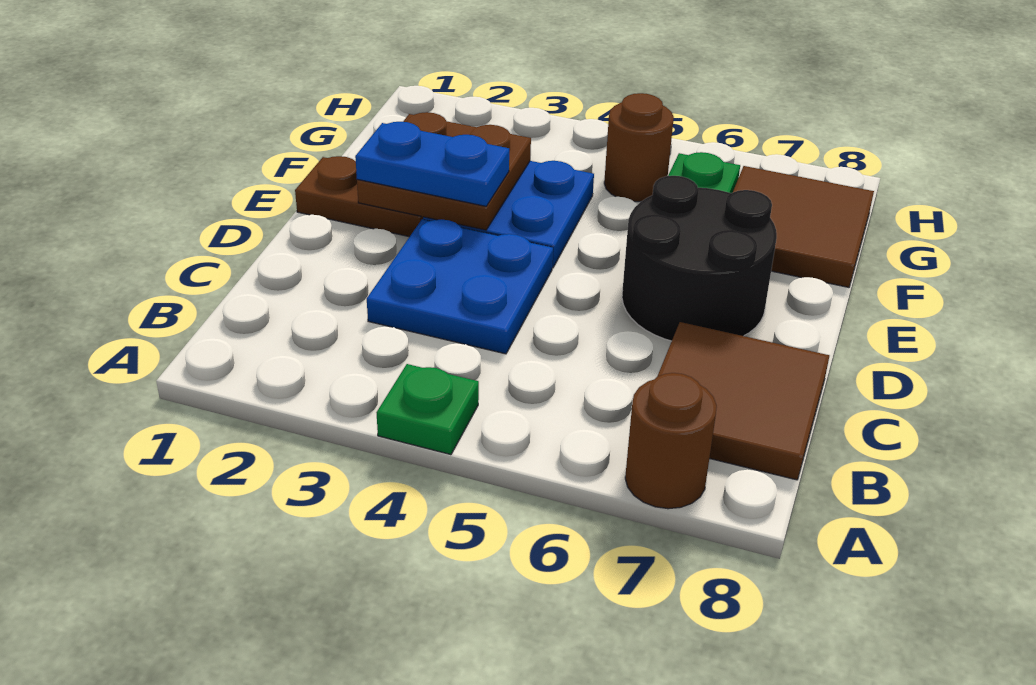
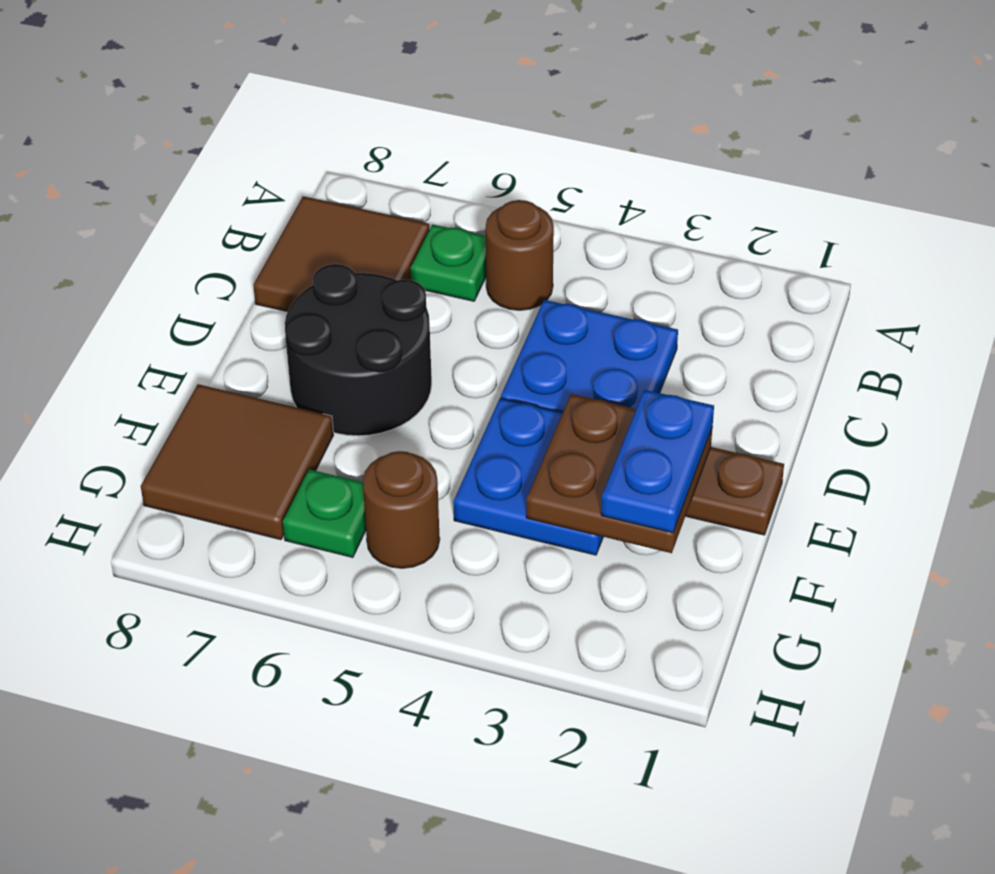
green 1x1 plate [376,364,479,455] -> green 1x1 plate moved to [410,224,486,301]
brown 1x1 round brick [625,373,717,509] -> brown 1x1 round brick moved to [486,200,554,310]
blue 1x2 plate [355,122,509,206] -> blue 1x2 plate turned to [601,390,714,533]

